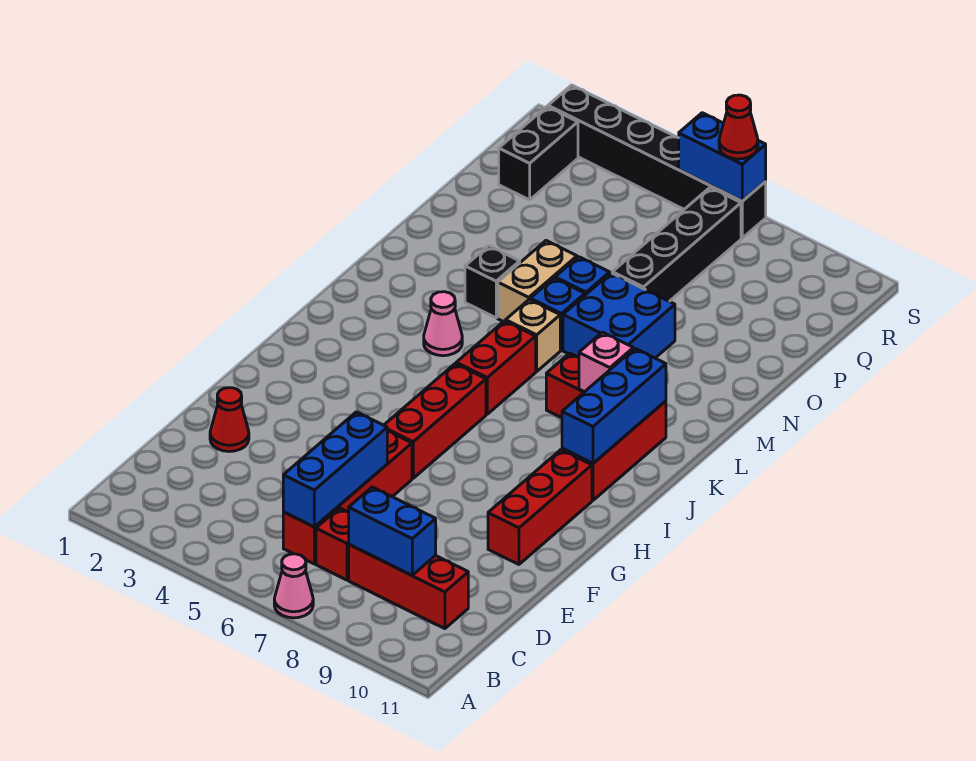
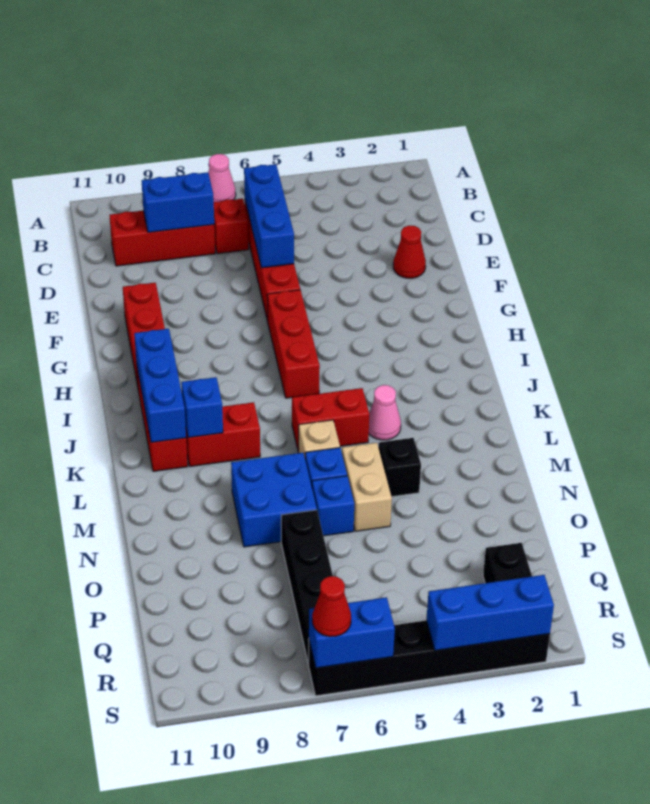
red 1x2 brick [456,321,536,414] -> red 1x2 brick turned to [292,388,369,452]
pink 1x1 brick [579,332,633,392] -> blue 1x1 brick [181,377,223,438]
none -> blue 1x3 brick [426,575,554,651]

